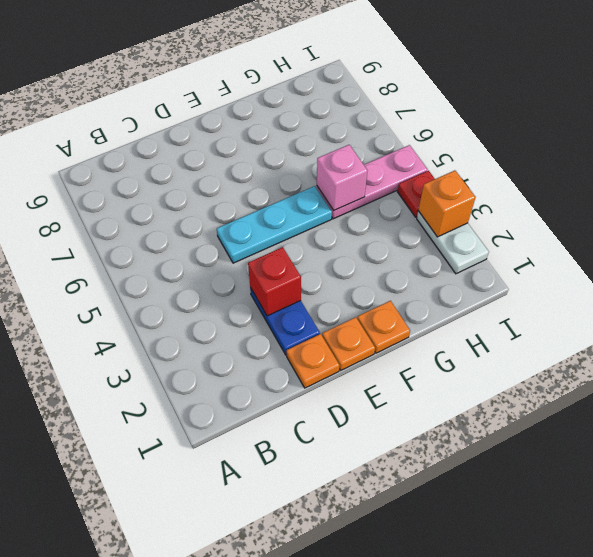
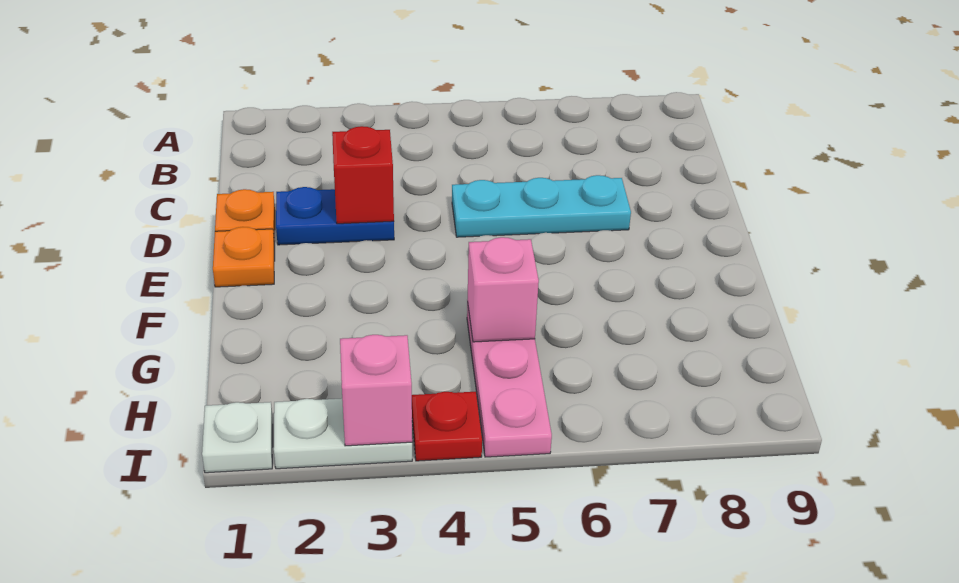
cyan 1x3 plate [217,186,332,263] -> cyan 1x3 plate turned to [452,175,631,237]
orange 1x1 plate [357,301,410,353] -> none
none -> white 1x1 plate [202,402,273,473]
orange 1x1 brick [418,170,476,237] -> pink 1x1 brick [340,335,412,446]

